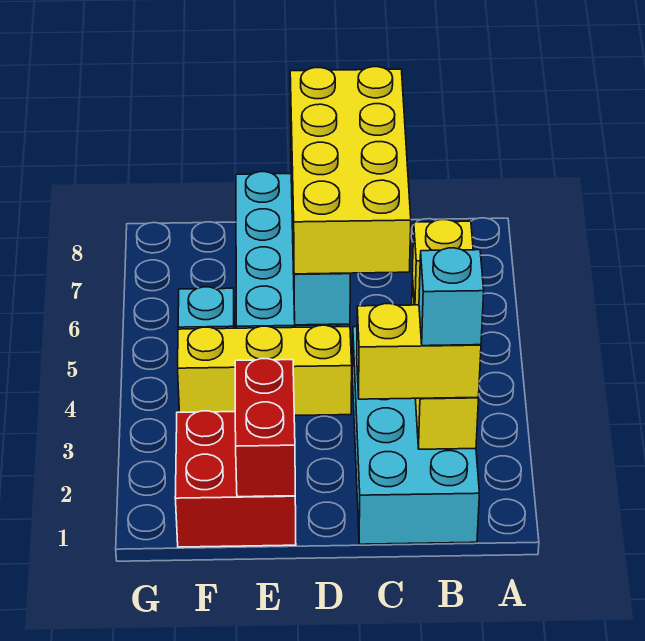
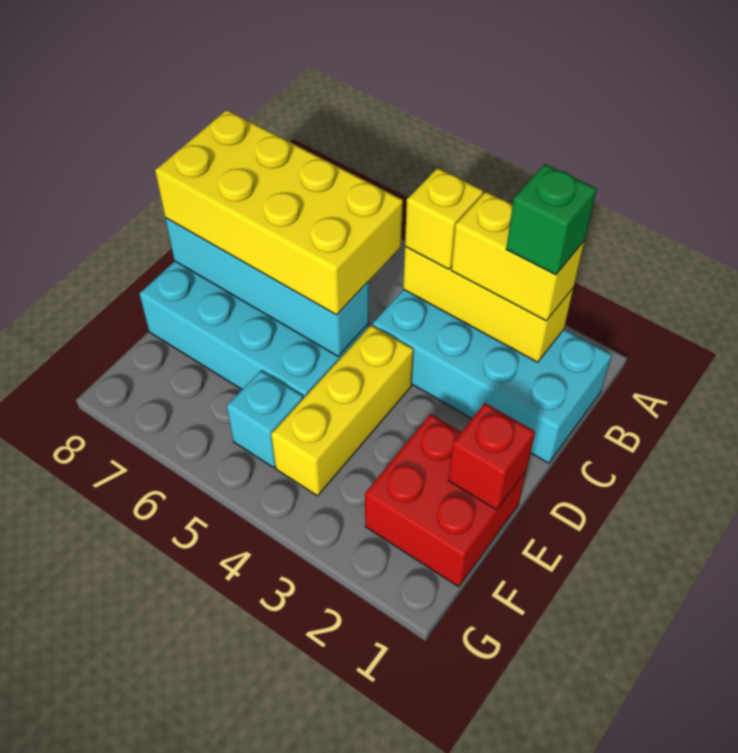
yellow 1x2 brick [357,304,481,399] -> yellow 1x2 brick turned to [451,192,584,321]
cyan 1x1 brick [419,248,484,346] -> green 1x1 brick [506,164,597,275]
red 1x2 brick [235,359,295,497] -> red 1x1 brick [448,403,535,510]

